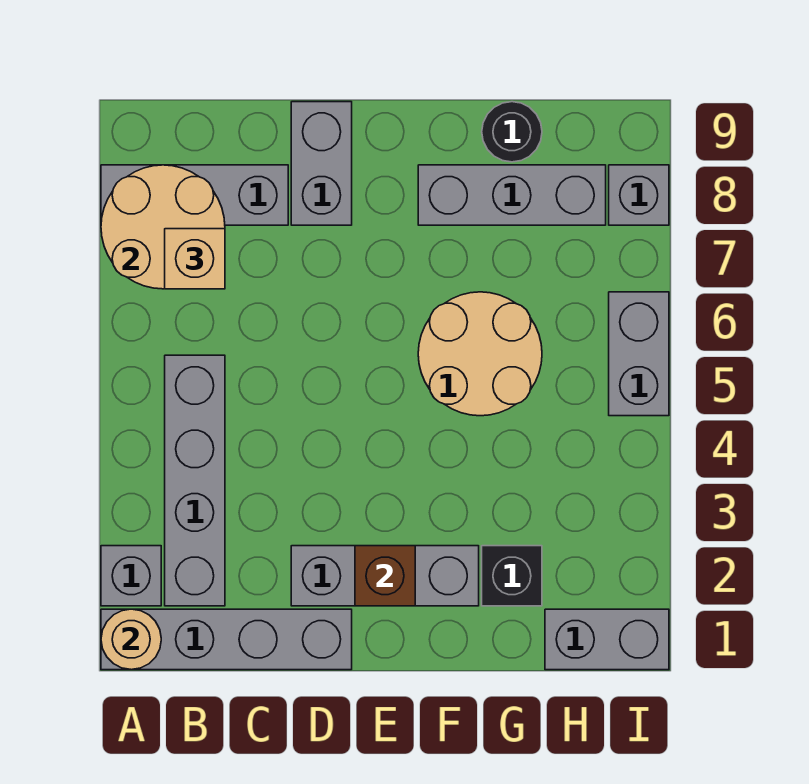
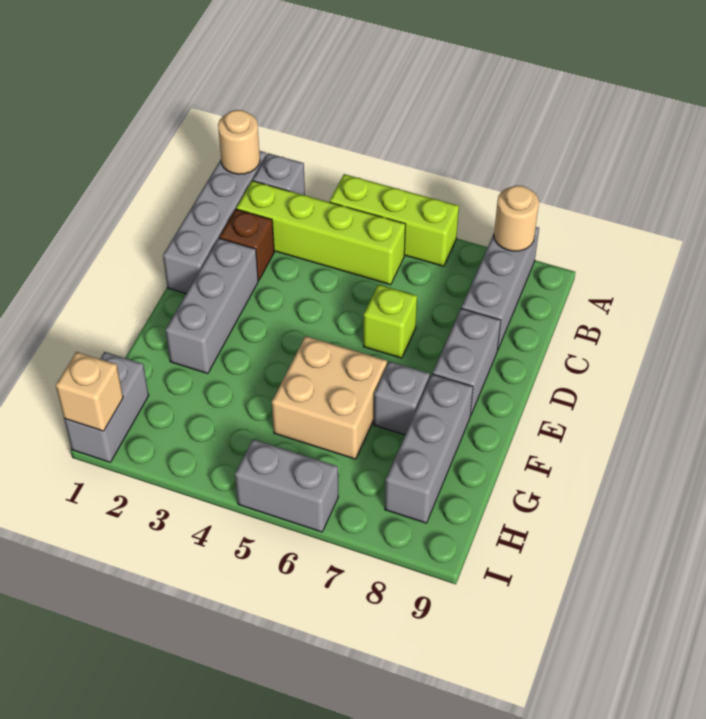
none -> lime 1x3 brick [330,174,459,266]
tan 2x2 round brick [101,165,225,289] -> tan 1x1 round brick [494,185,539,251]
grey 1x4 brick [165,355,225,606] -> lime 1x4 brick [236,181,406,285]
tan 1x1 brick [165,229,225,289] -> tan 1x1 brick moved to [56,352,123,431]
none -> lime 1x1 brick [363,284,417,358]
grey 1x2 brick [291,102,352,225] -> grey 1x2 brick turned to [433,309,501,416]
brown 1x1 brick [355,546,415,606] -> brown 1x1 brick moved to [219,209,274,280]
tan 2x2 round brick [418,292,542,416] -> tan 2x2 brick [272,336,387,459]
black 1x1 brick [482,546,542,606] -> none
black 1x1 round brick [482,102,542,162] -> none
grey 1x1 brick [609,165,669,225] -> grey 1x1 brick moved to [374,361,430,435]

